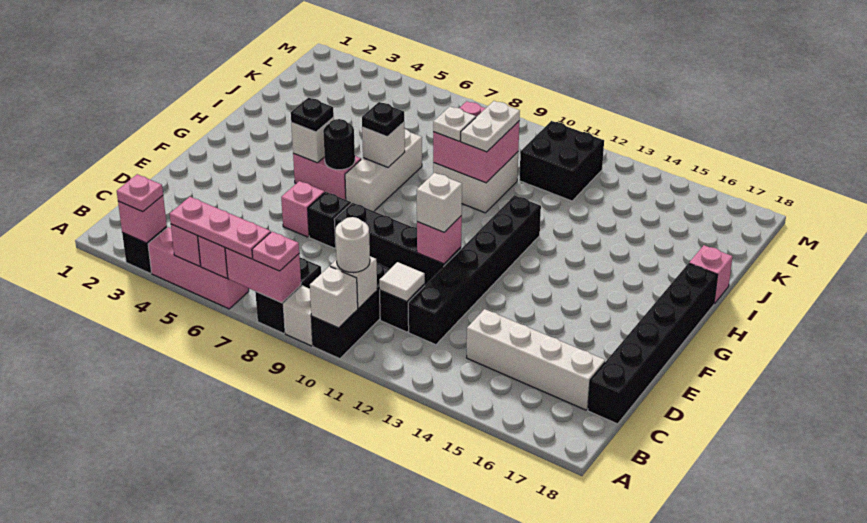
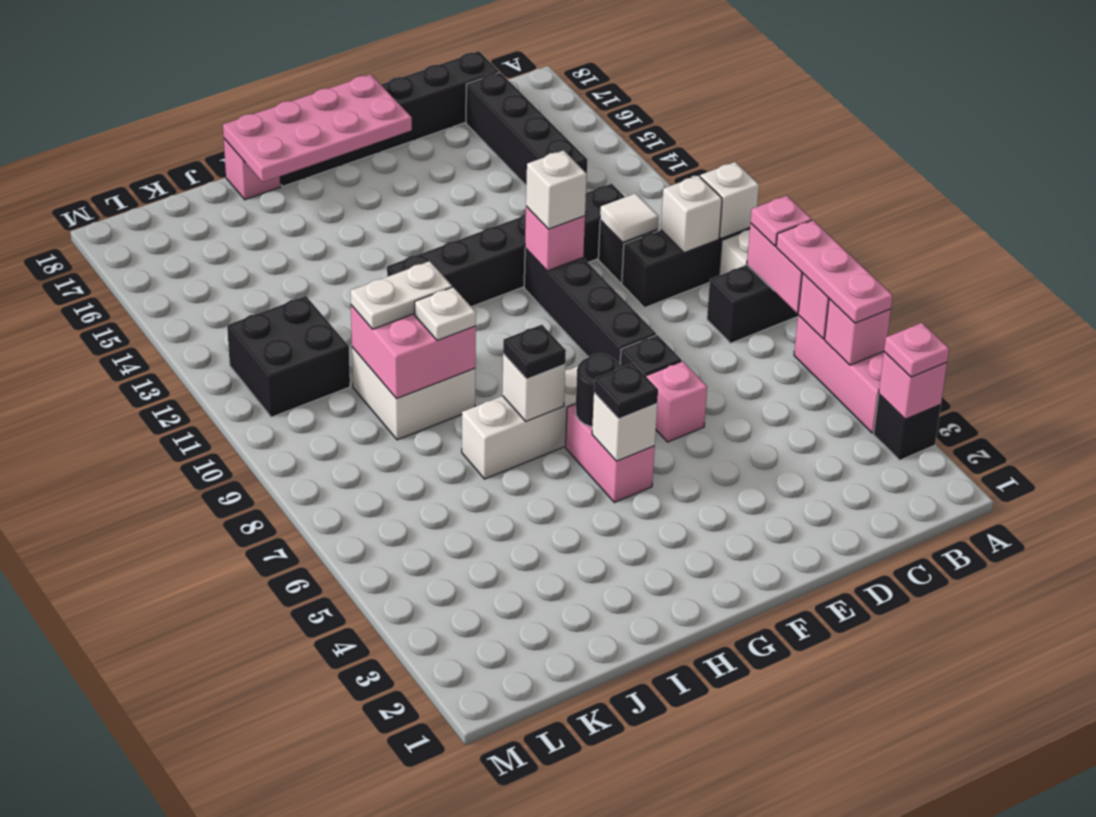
white 1x1 round brick [335,217,370,273] -> none
white 1x4 brick [467,309,605,410] -> black 1x4 brick [466,72,588,186]
none -> pink 2x4 plate [223,74,412,182]

